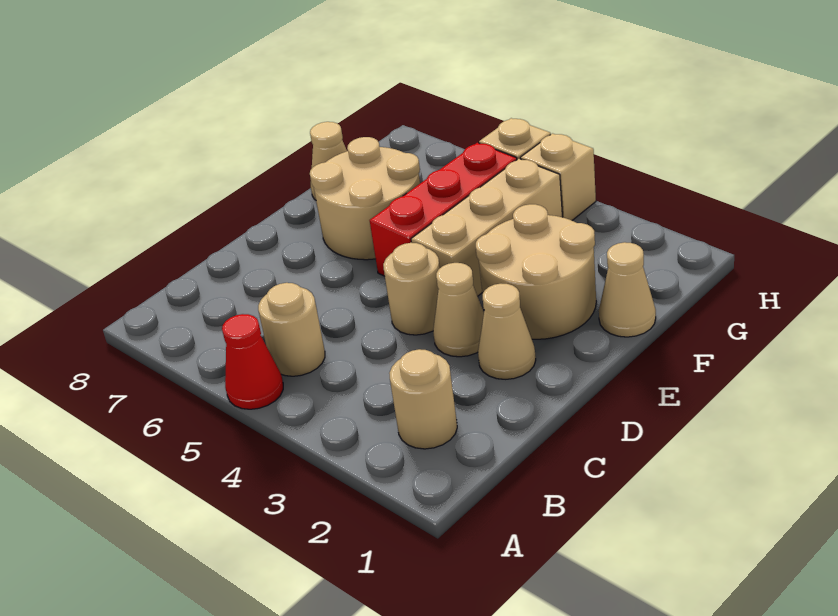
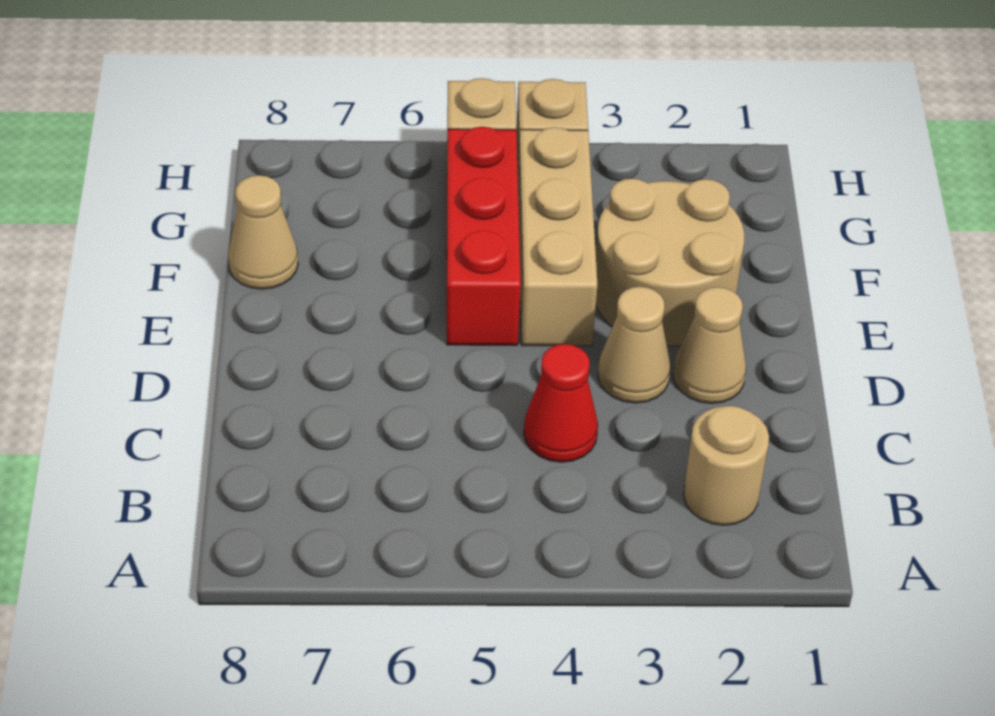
red 1x1 cone [222,314,283,409] -> red 1x1 cone moved to [524,344,598,462]
tan 1x1 round brick [258,283,325,376] -> none
tan 1x1 round brick [383,243,440,335] -> none
tan 2x2 round brick [310,137,420,260] -> none
tan 1x1 cone [599,242,656,337] -> none

